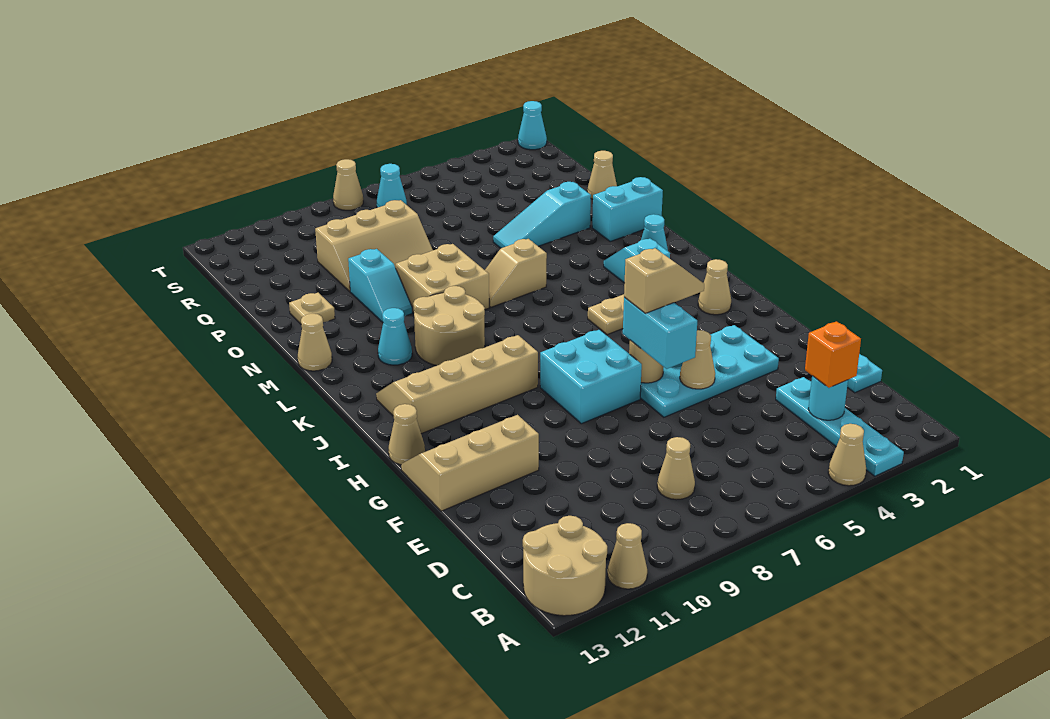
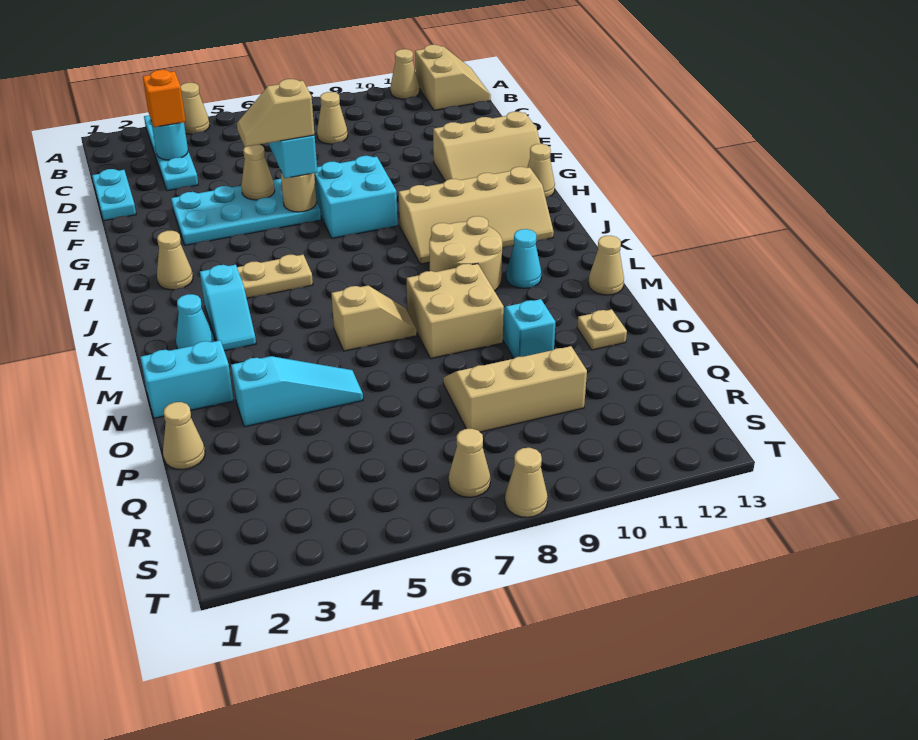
tan 2x2 round brick [523,516,607,616] -> tan 2x2 slope [415,45,491,110]
cyan 1x1 cone [377,164,407,208] -> tan 1x1 cone [449,429,490,497]
cyan 1x1 cone [518,101,547,150] -> none

